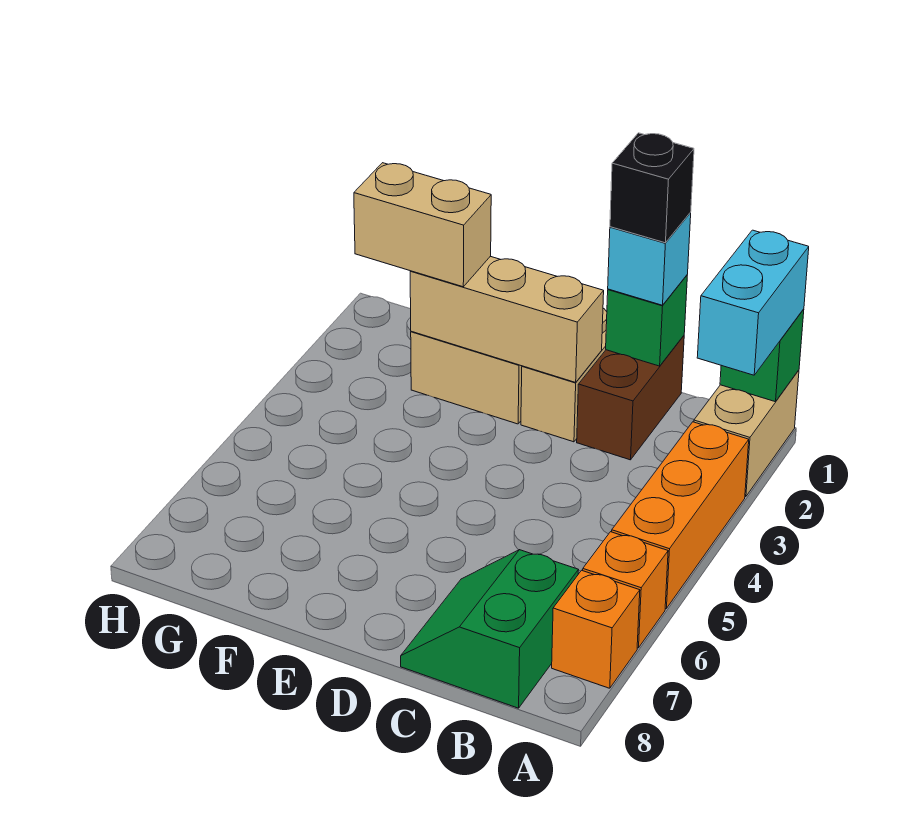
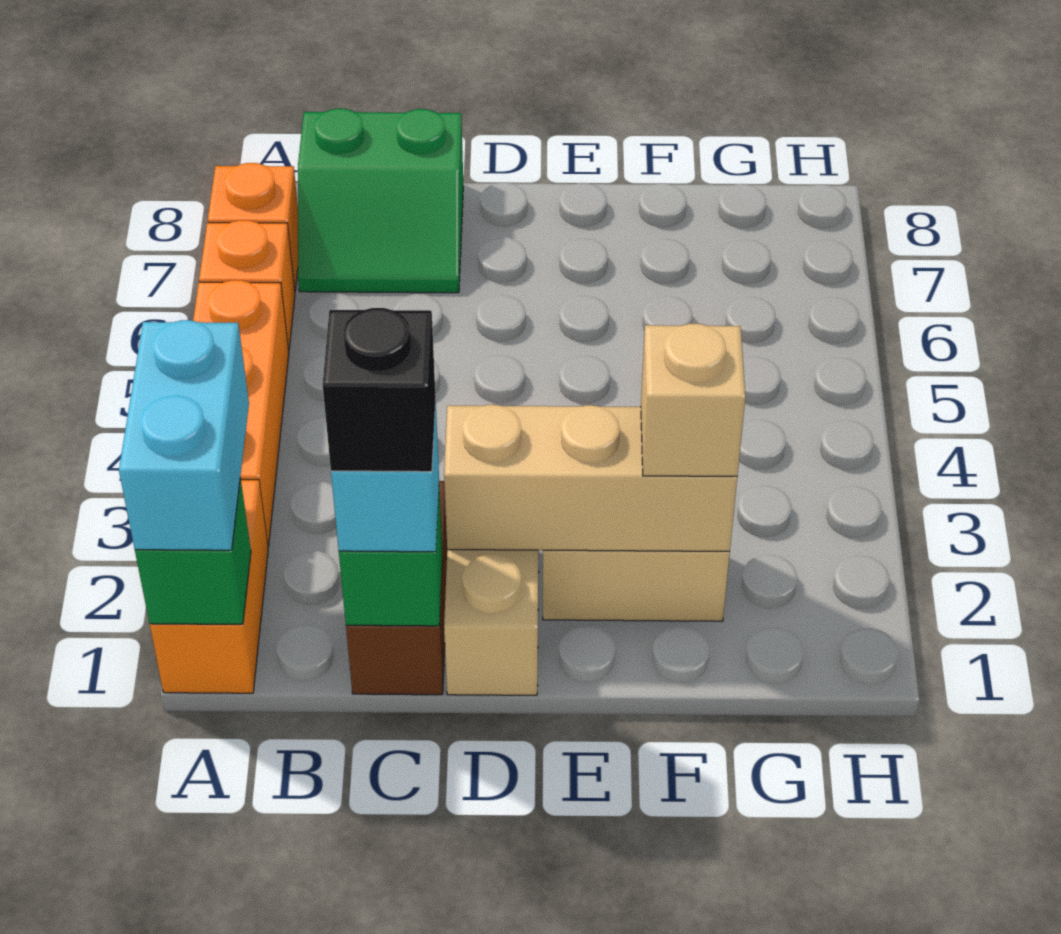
tan 1x2 brick [694,370,799,497] -> orange 1x2 brick [150,480,268,693]
green 2x2 slope [401,550,578,708] -> green 2x2 slope turned to [298,109,463,293]
tan 1x2 brick [354,163,491,287] -> tan 1x1 brick [641,324,745,476]

